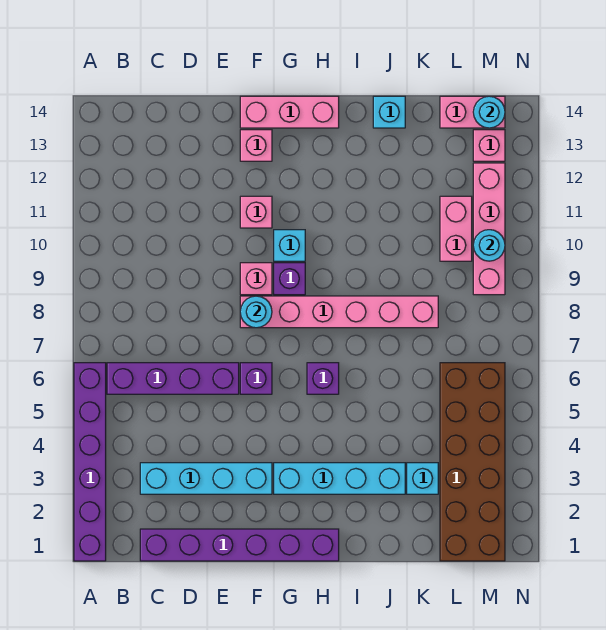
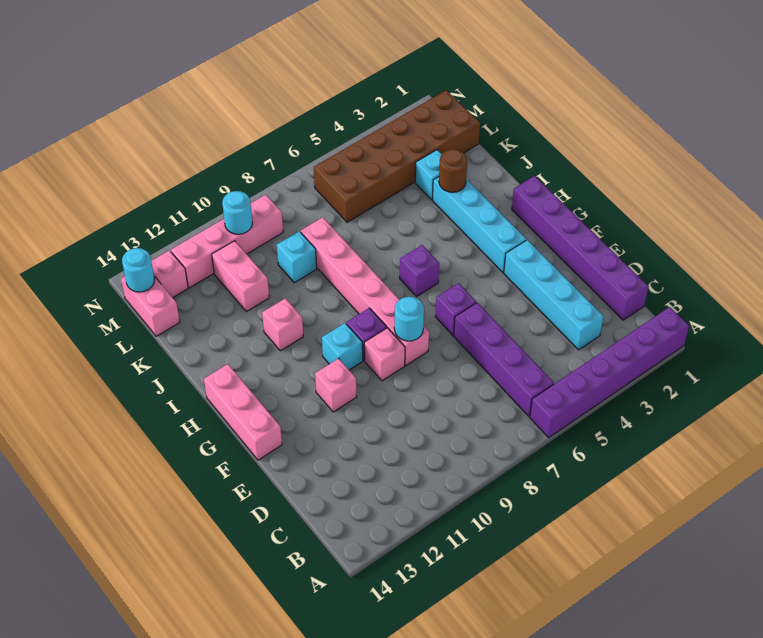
pink 1x1 brick [240,130,272,161] -> pink 1x1 brick moved to [262,298,303,351]
none -> brown 1x1 round brick [439,149,467,192]
cyan 1x1 brick [373,96,405,128] -> cyan 1x1 brick moved to [277,231,317,283]
pink 1x2 brick [440,196,472,261] -> pink 1x2 brick turned to [212,241,269,312]

